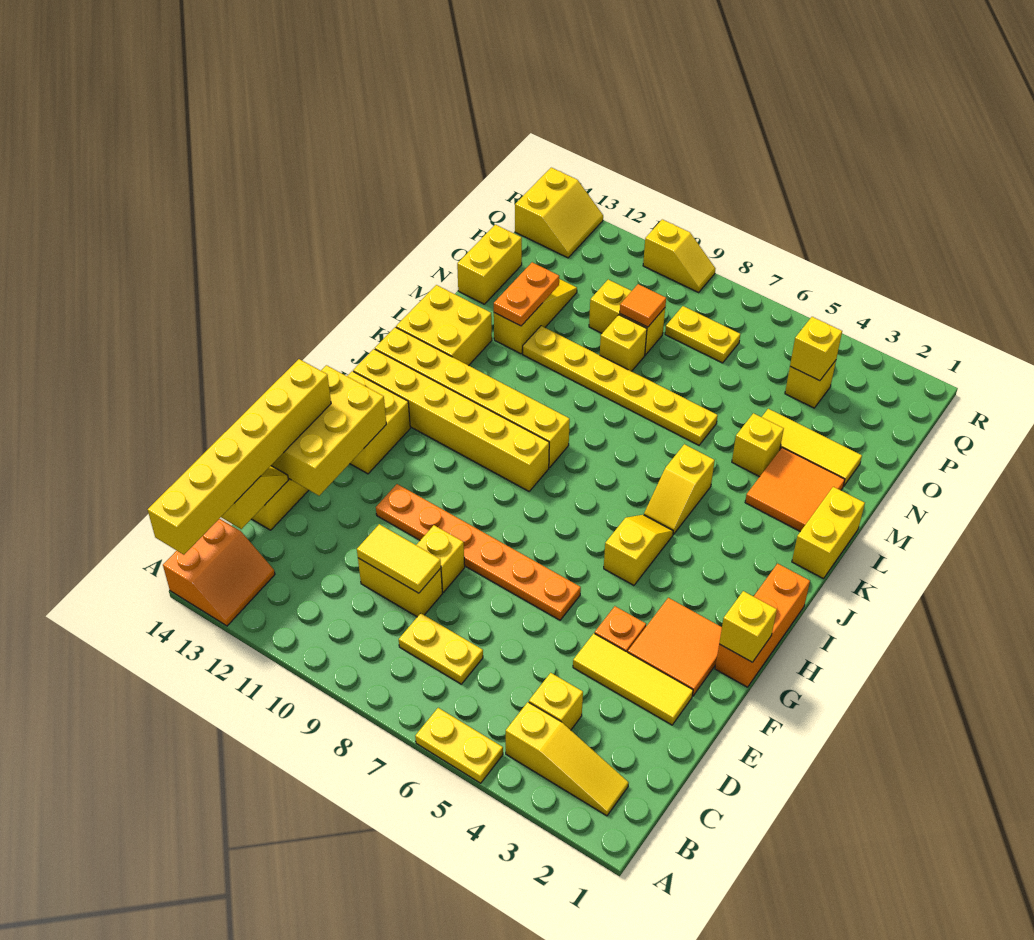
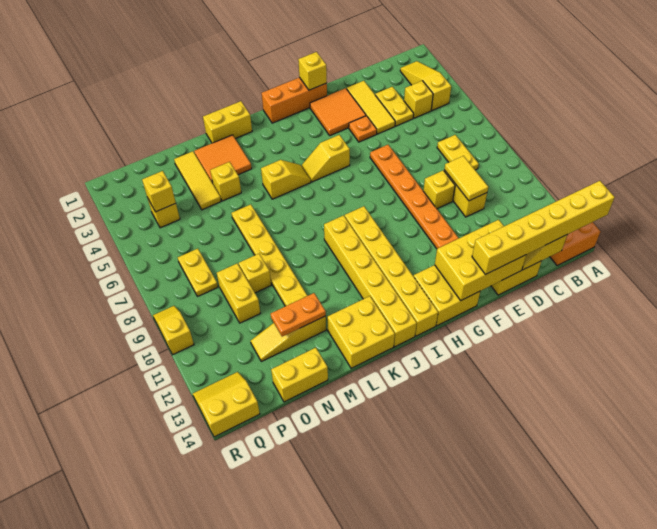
yellow 1x2 plate [415,708,503,783] -> yellow 1x2 plate moved to [375,87,414,126]
orange 1x1 tile [620,284,666,327] -> none

